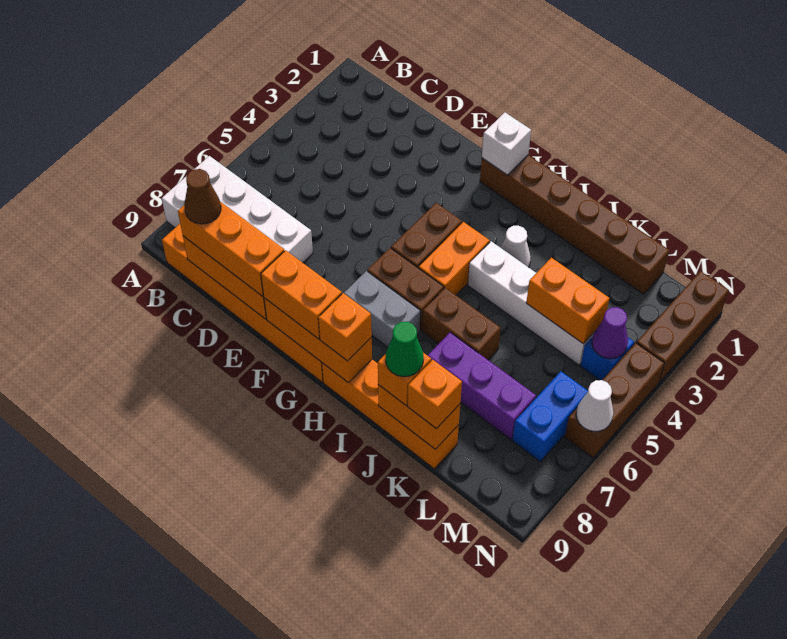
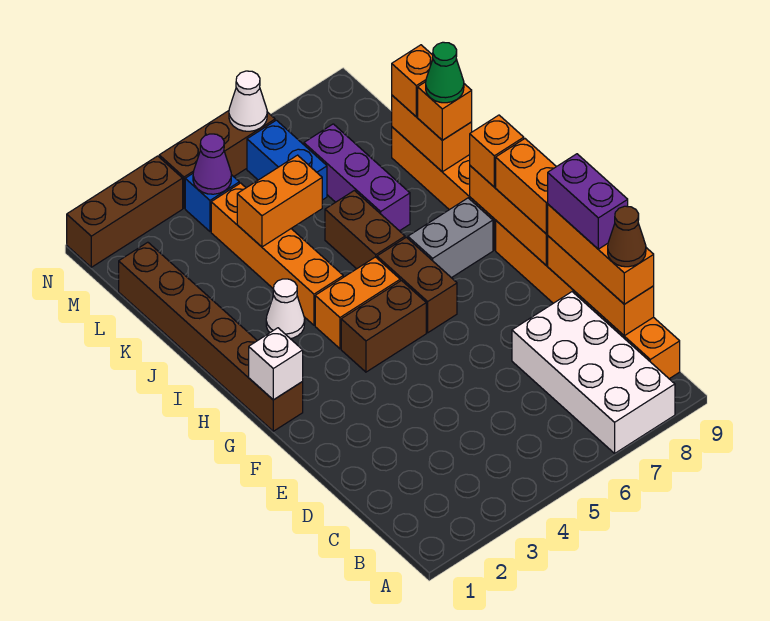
none -> purple 1x2 brick [548,154,628,249]
grey 1x2 brick [344,271,420,347] -> grey 1x2 brick turned to [408,198,493,278]
white 1x4 brick [468,241,594,365] -> orange 1x4 brick [211,183,343,325]
orange 1x2 brick [526,258,610,344] -> orange 1x2 brick turned to [237,155,322,247]
blue 1x2 brick [512,371,588,461] -> blue 1x2 brick turned to [247,120,327,200]

